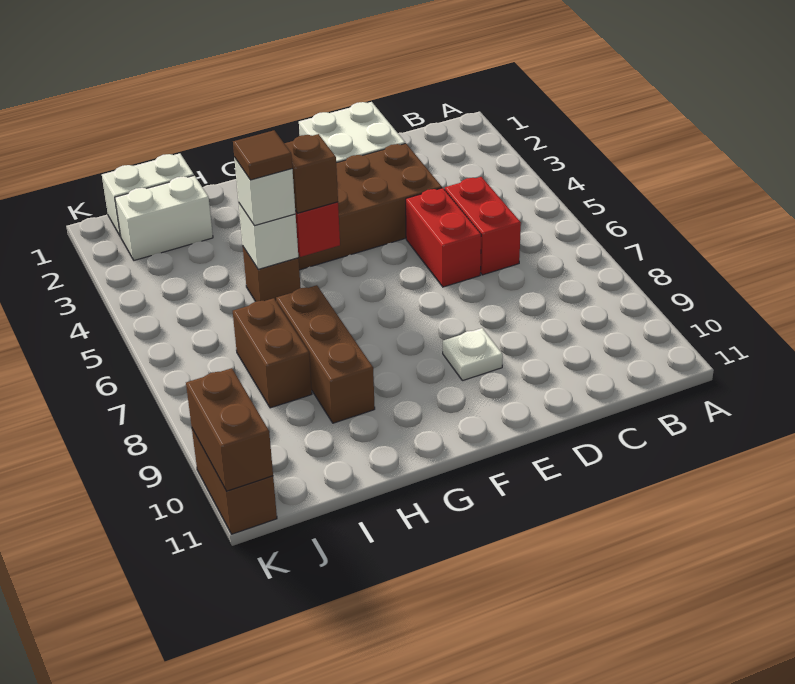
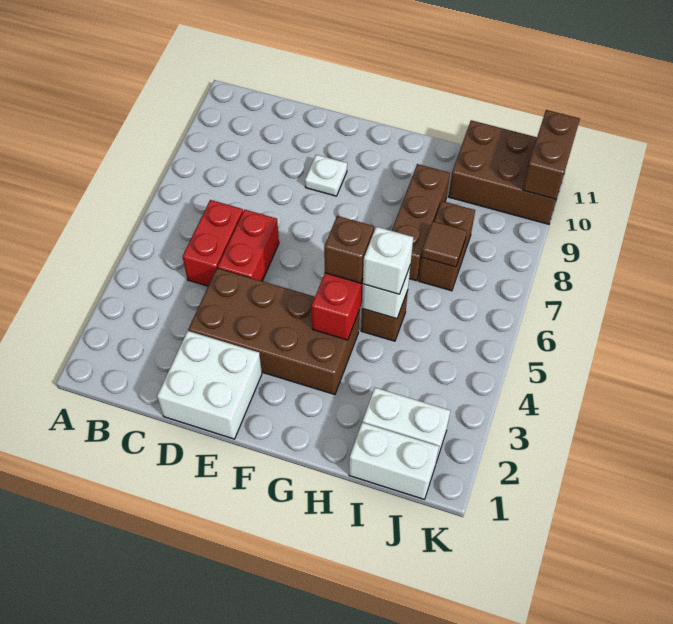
brown 1x1 tile [233,130,292,180] -> brown 1x1 tile moved to [421,221,467,267]
brown 1x2 brick [192,429,277,534] -> brown 2x3 brick [449,120,562,224]

